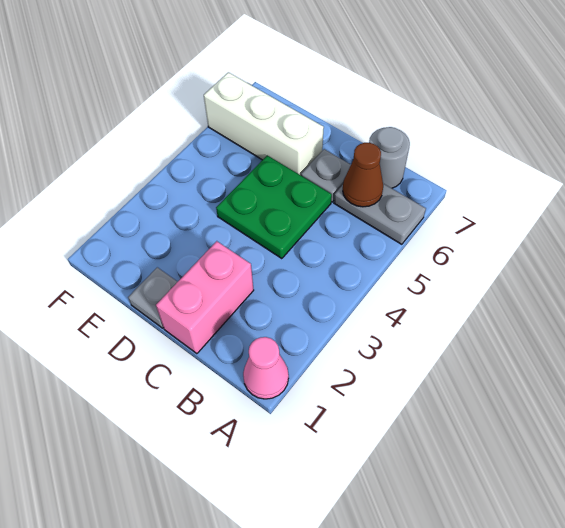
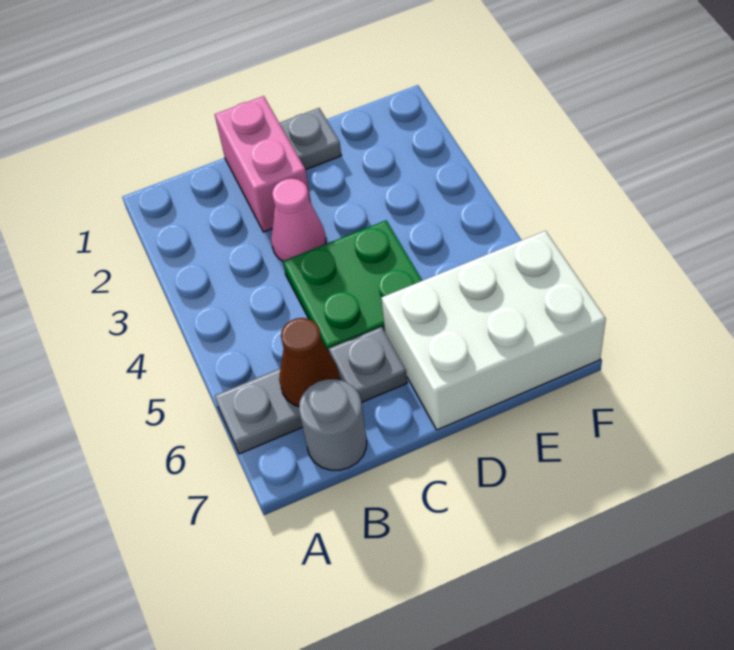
pink 1x1 cone [243,337,289,399] -> pink 1x1 cone moved to [271,178,326,261]
white 1x3 brick [204,72,324,175] -> white 2x3 brick [381,231,606,430]

